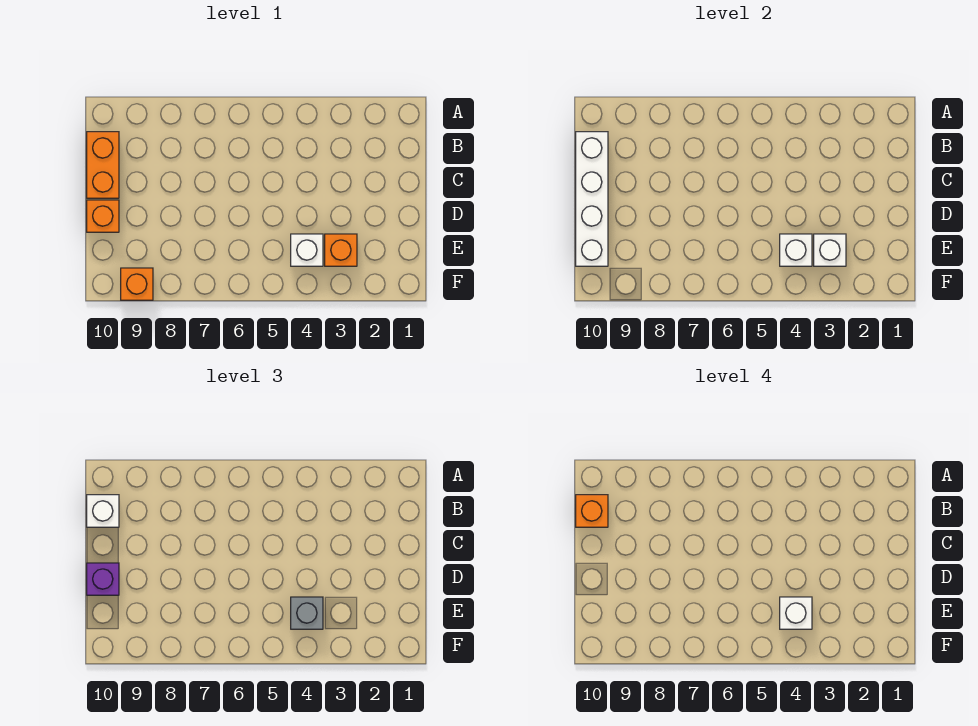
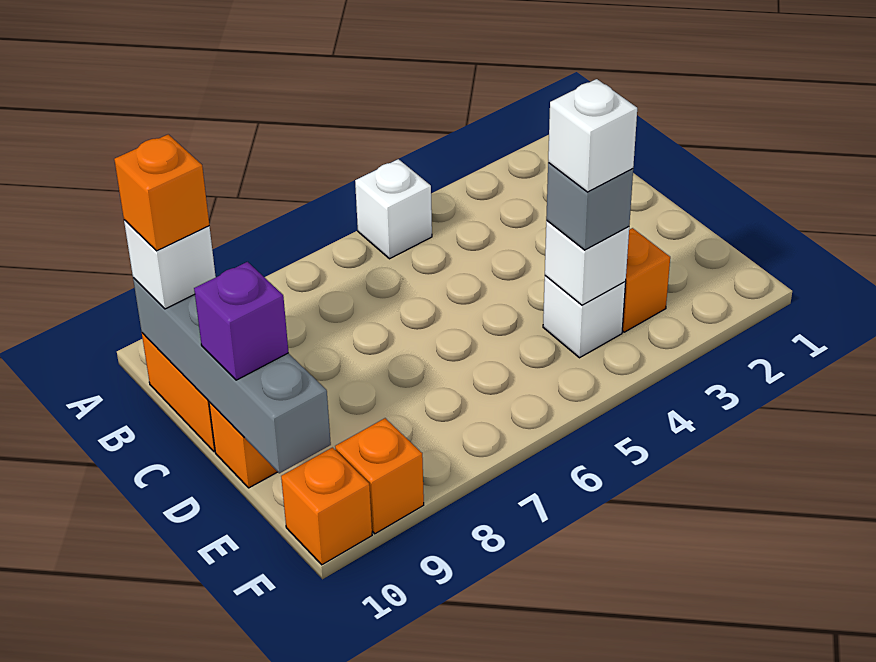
white 1x4 brick [576,132,608,266] -> grey 1x4 brick [133,278,331,473]
white 1x1 brick [814,234,846,266] -> white 1x1 brick moved to [355,159,432,259]
none -> orange 1x1 brick [281,448,372,565]

